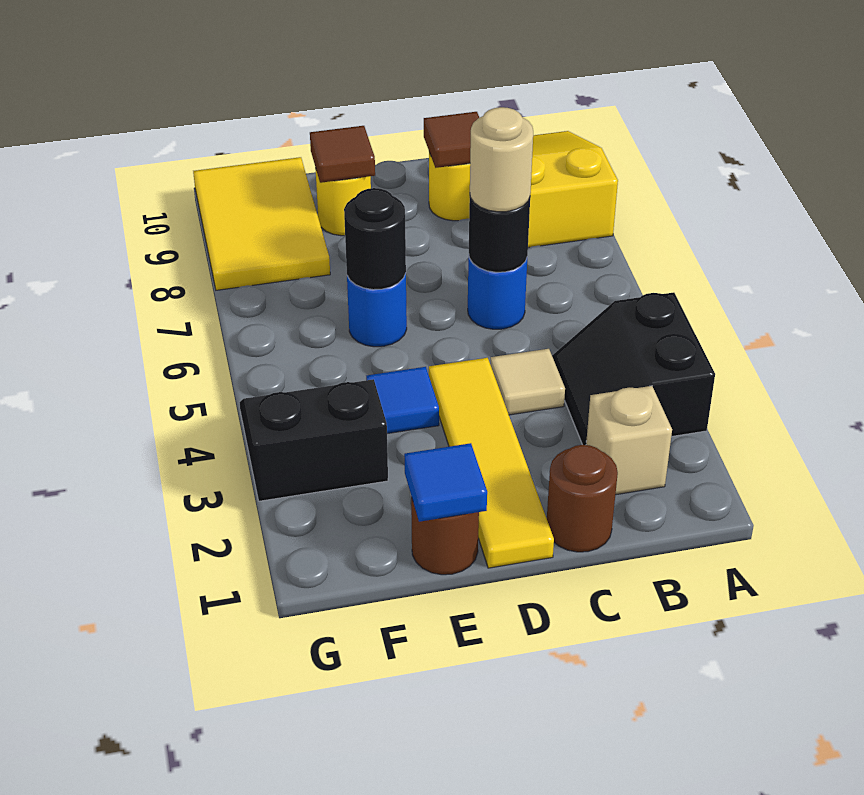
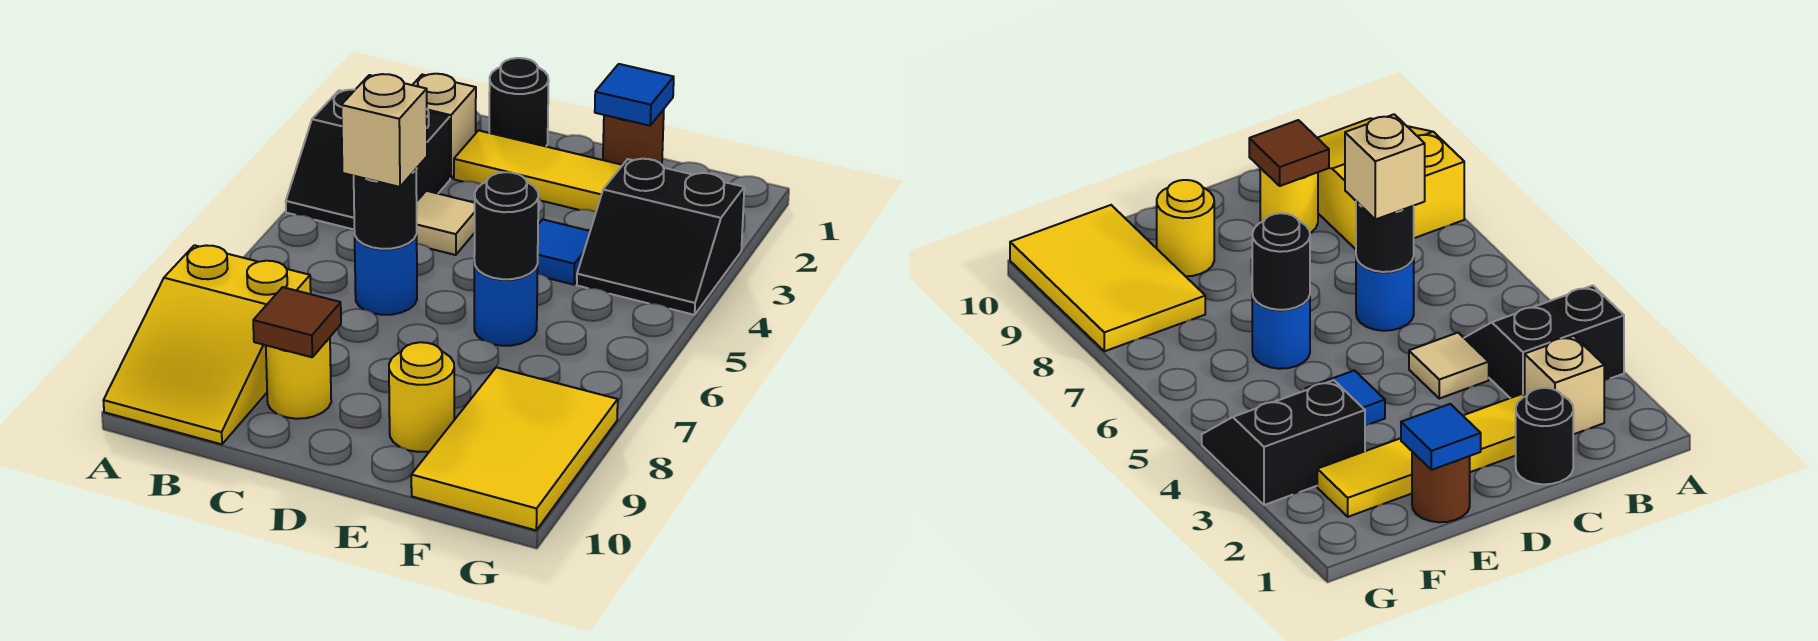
black 2x2 slope [552,292,715,445] -> black 2x2 slope turned to [286,90,450,229]
brown 1x1 round brick [547,445,618,552] -> black 1x1 round brick [489,58,549,146]
tan 1x1 round brick [470,107,533,212] -> tan 1x1 brick [341,74,427,187]
yellow 1x4 tile [429,358,554,568] -> yellow 1x4 tile turned to [454,130,622,212]
brown 1x1 tile [310,126,375,183] -> none

